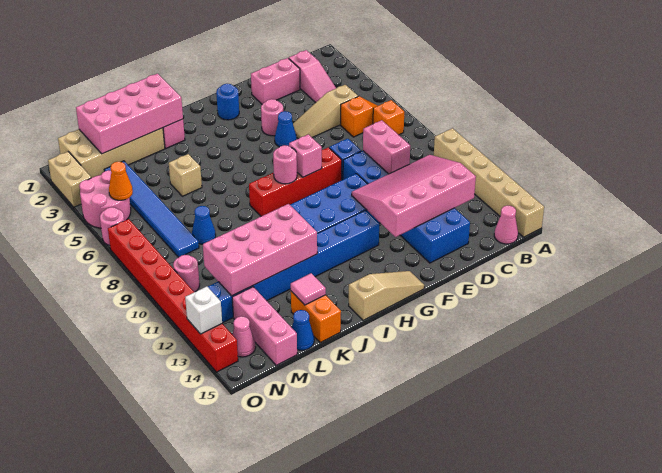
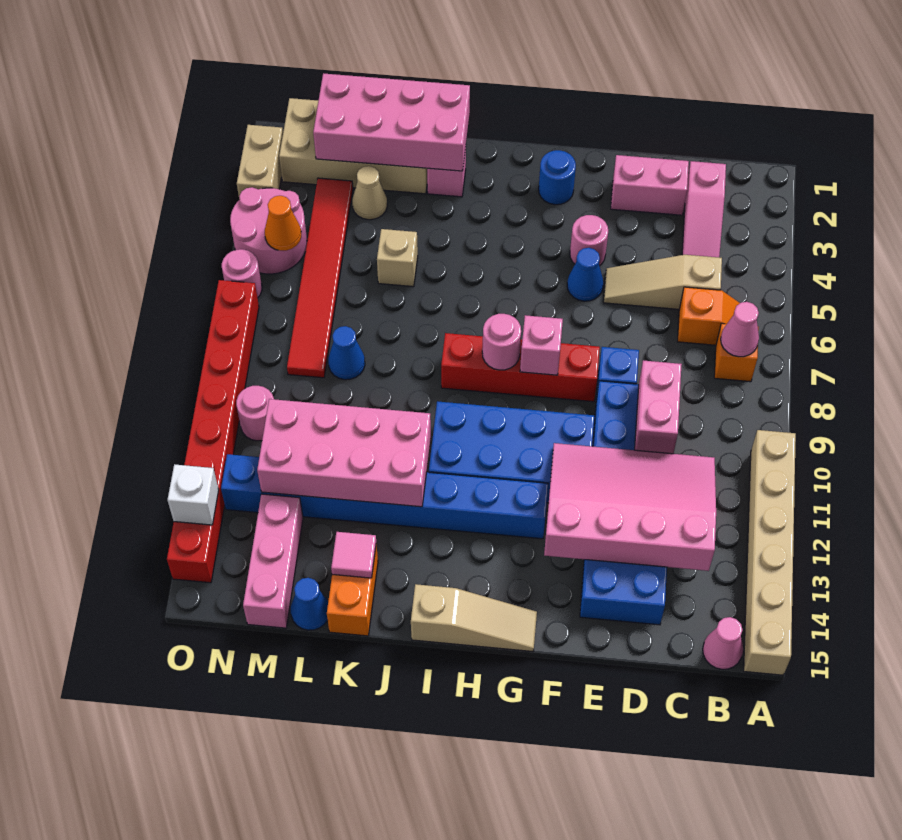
none -> tan 1x1 cone [352,166,387,220]
blue 1x6 tile [104,161,199,257] -> red 1x6 tile [287,178,353,378]
pink 1x1 cone [232,316,256,357] -> pink 1x1 cone moved to [721,302,759,357]

